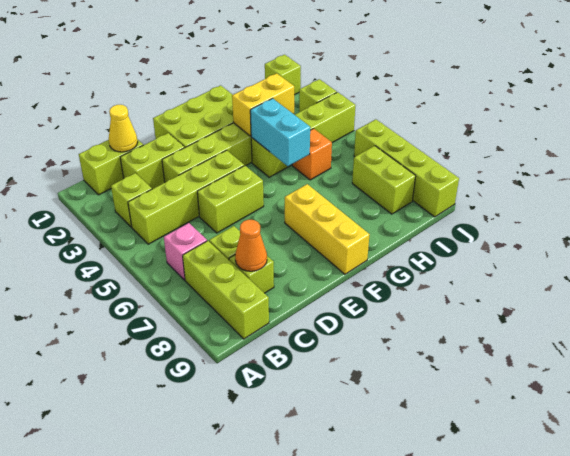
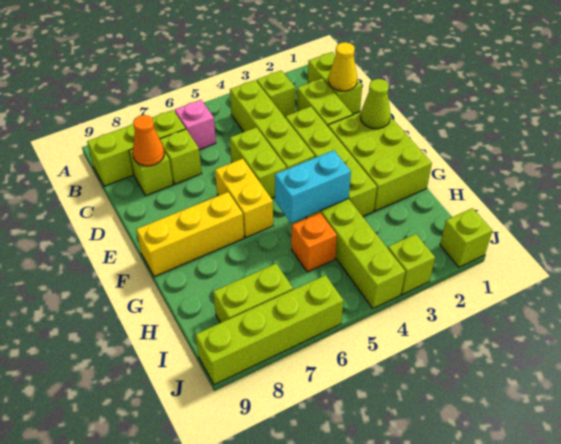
none -> lime 1x1 cone [360,79,391,129]
yellow 1x2 brick [232,73,294,136] -> yellow 1x2 brick moved to [215,159,273,237]

